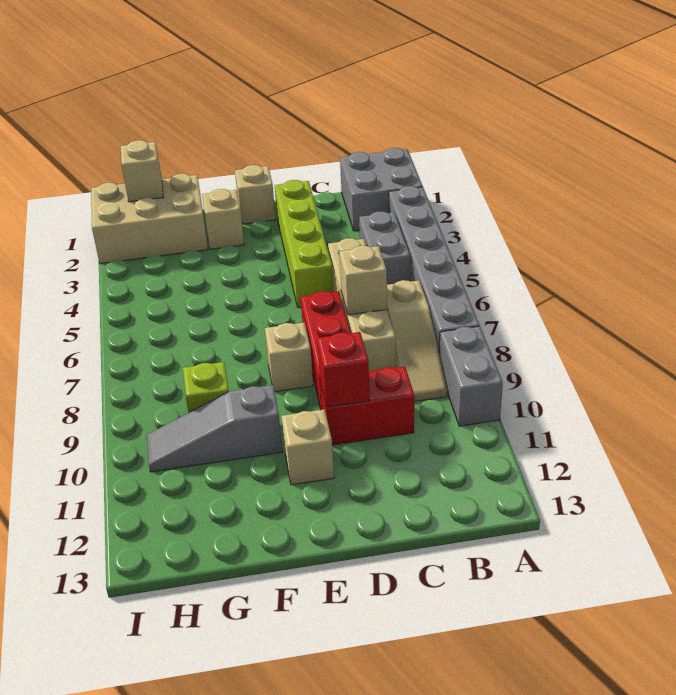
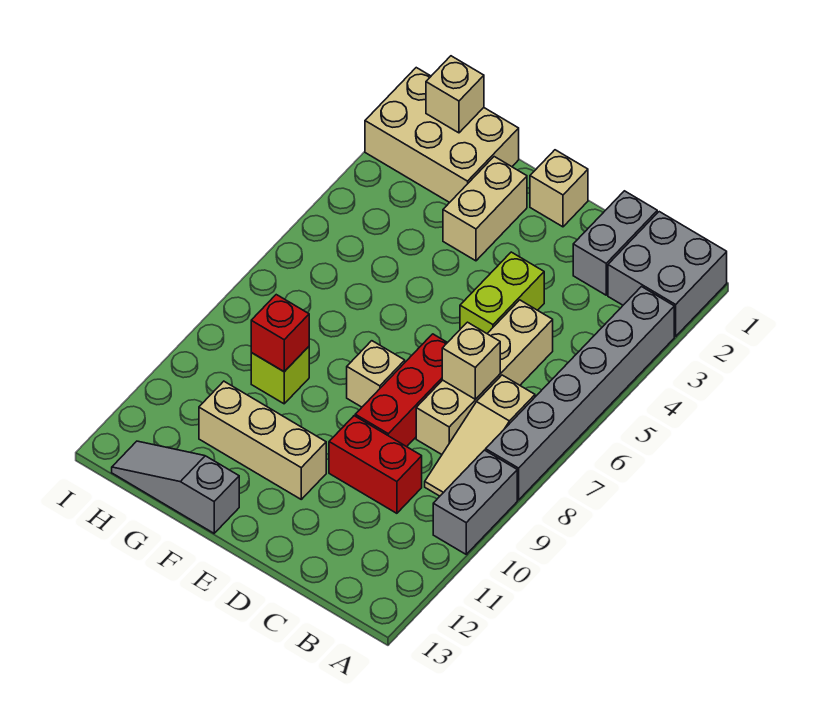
grey 1x2 brick [359,212,410,285] -> grey 1x2 brick moved to [573,191,657,295]
lime 1x4 brick [275,180,333,307] -> lime 1x2 brick [460,252,544,333]
red 1x1 brick [317,332,370,407] -> red 1x1 brick moved to [251,295,309,372]
tan 1x1 brick [281,409,334,485] -> tan 1x3 brick [199,381,326,499]
tan 1x1 brick [202,189,244,249] -> tan 1x2 brick [443,157,527,261]
grey 1x3 slope [147,385,283,472] -> grey 1x3 slope moved to [112,441,239,533]

